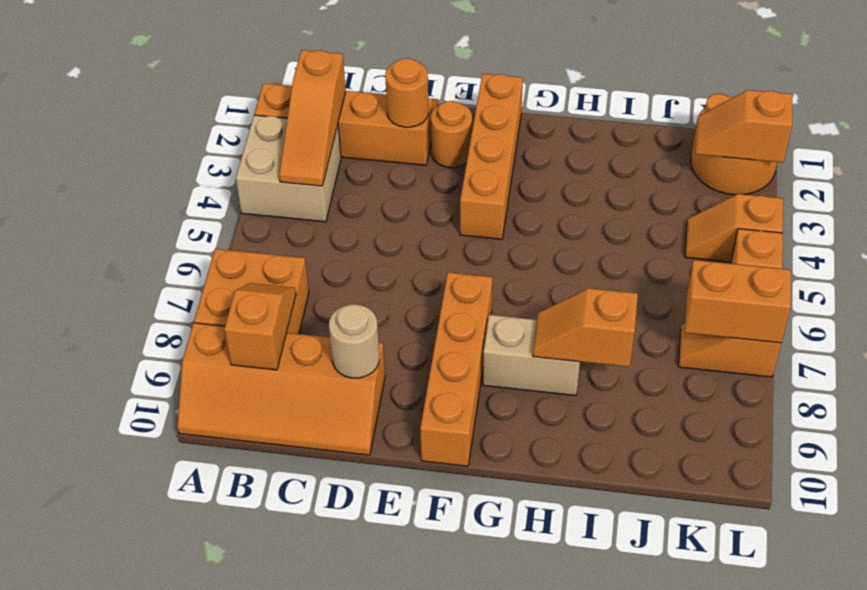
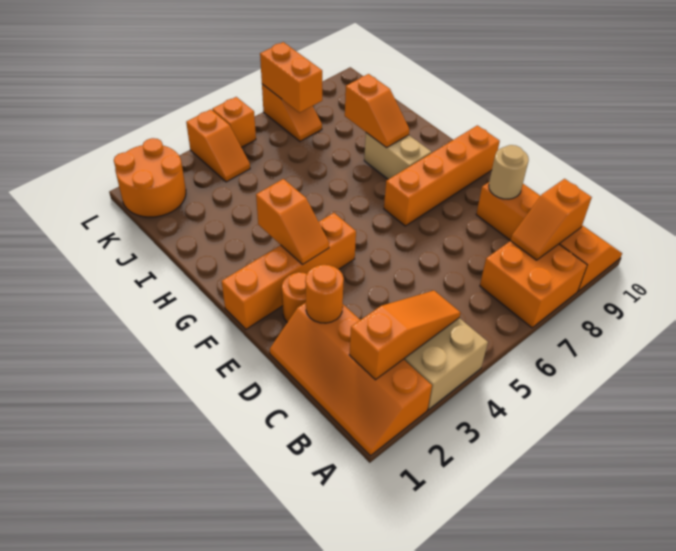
orange 1x2 slope [695,90,793,163] -> orange 1x2 slope moved to [256,179,329,265]

